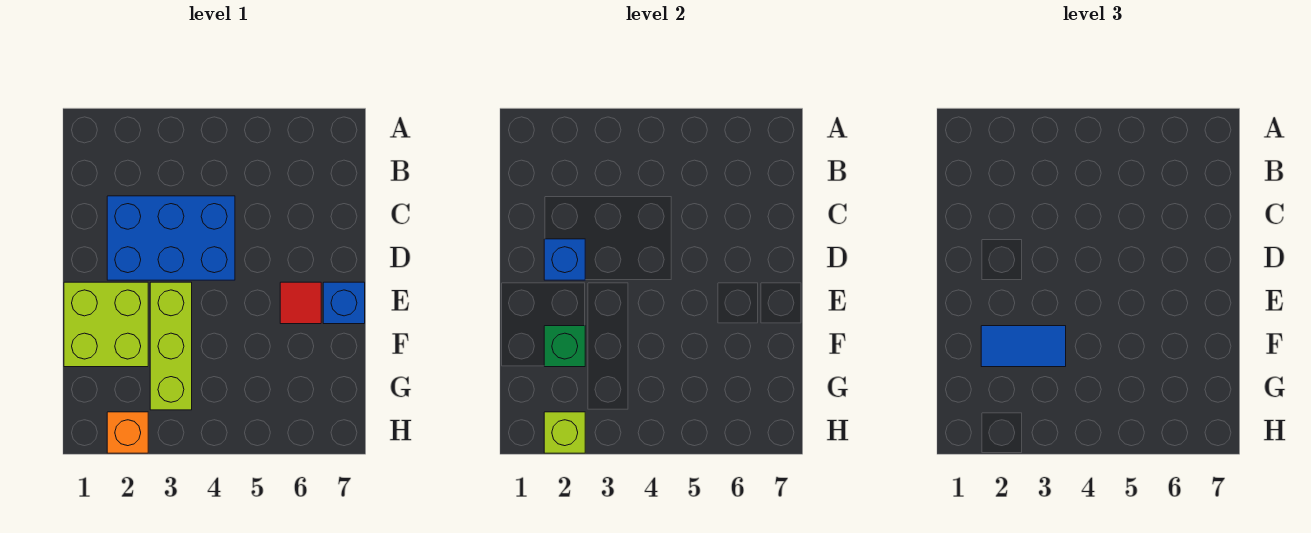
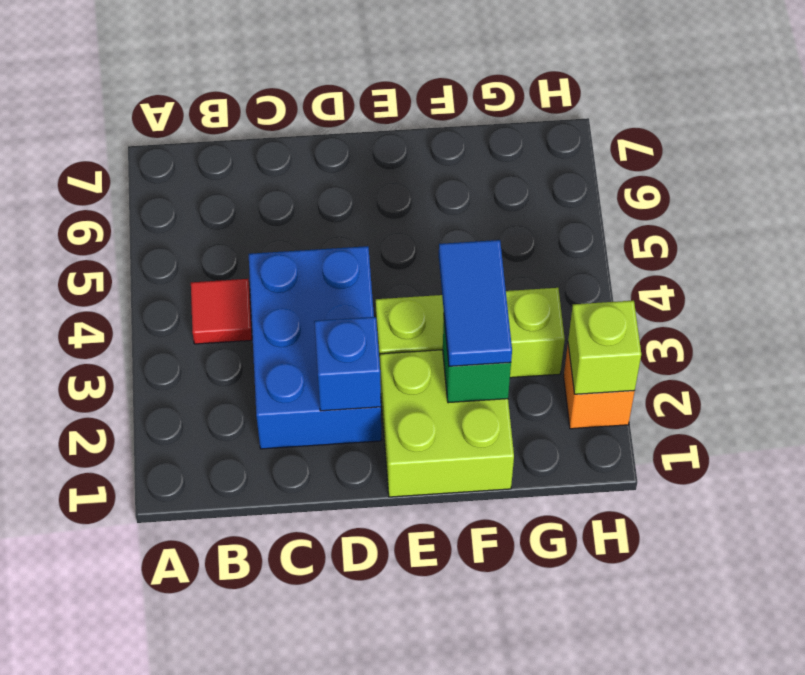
red 1x1 tile [280,282,321,324] -> red 1x1 tile moved to [191,279,252,344]
blue 1x1 brick [323,282,365,324] -> none

